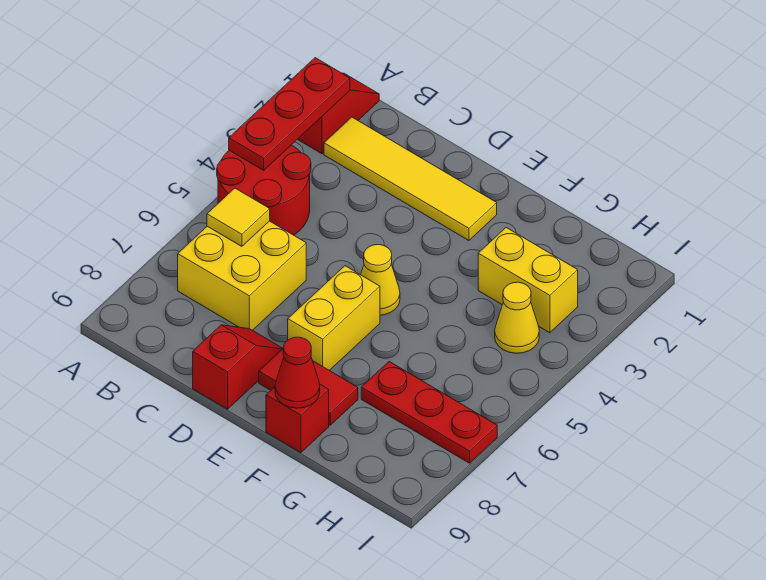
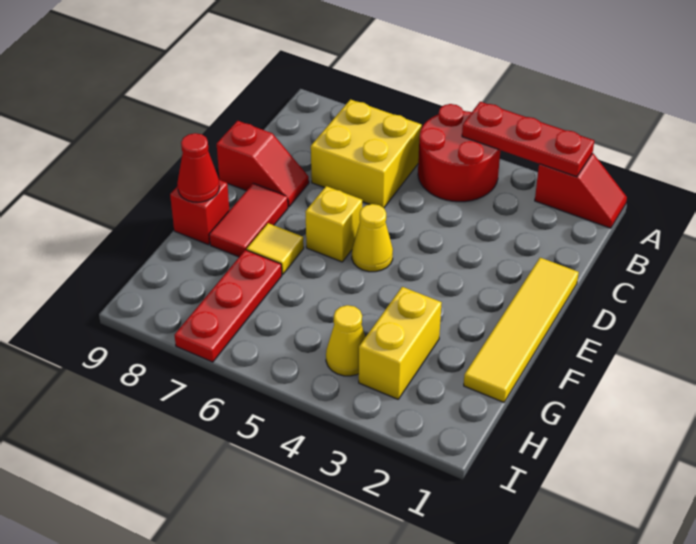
yellow 1x4 tile [324,117,497,240] -> yellow 1x4 tile moved to [464,258,579,402]
yellow 1x1 tile [207,188,270,246] -> yellow 1x1 tile moved to [246,223,304,274]
yellow 1x2 brick [288,266,380,370] -> yellow 1x1 brick [305,186,362,262]

